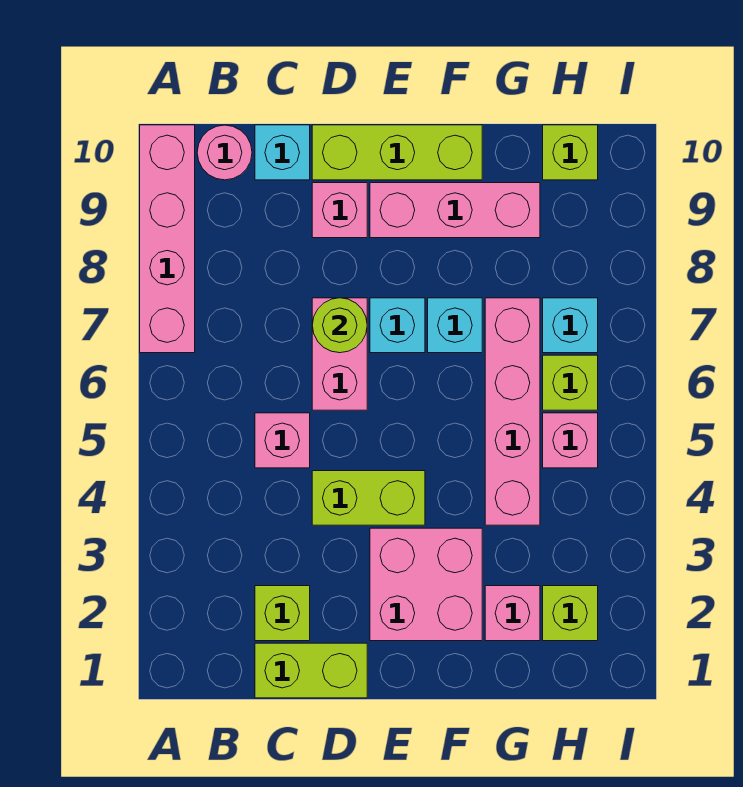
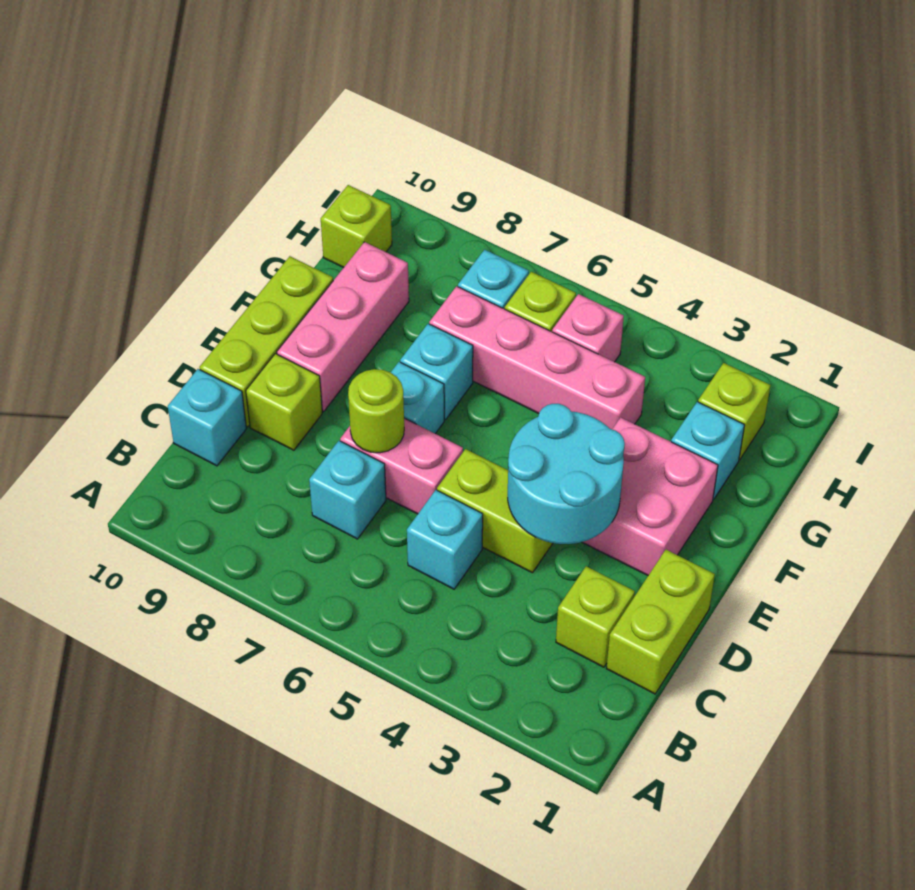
pink 1x4 brick [140,125,195,353] -> none
pink 1x1 round brick [197,125,252,180] -> none
pink 1x1 brick [255,413,310,468] -> cyan 1x1 brick [407,490,483,589]
none -> cyan 1x1 brick [309,441,386,539]
none -> cyan 2x2 round brick [508,404,625,544]
lime 1x2 brick [312,471,425,525] -> lime 1x2 brick turned to [437,449,553,573]
pink 1x1 brick [312,183,367,238] -> lime 1x1 brick [246,354,322,450]
pink 1x1 brick [485,586,540,641] -> cyan 1x1 brick [671,402,744,500]

